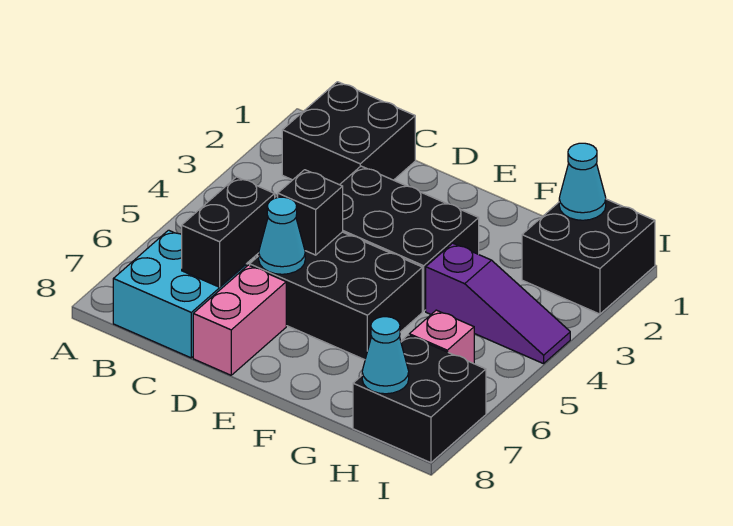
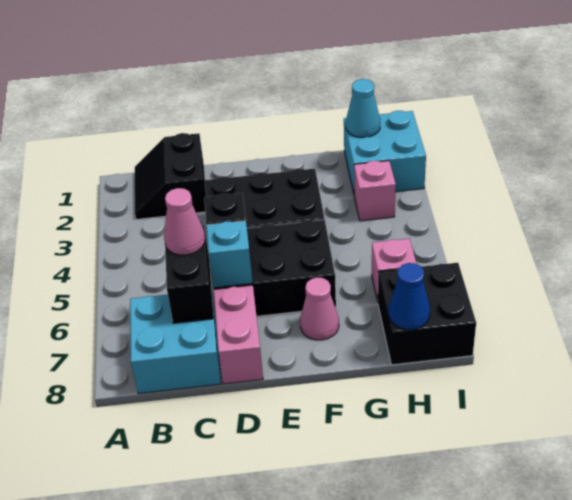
black 2x2 brick [282,82,415,185] -> black 2x2 slope [135,133,206,219]
none -> pink 1x1 cone [164,188,205,255]
cyan 1x1 cone [259,197,305,274] -> cyan 1x1 brick [206,221,253,288]
none -> pink 1x1 cone [300,277,339,340]
purple 1x3 slope [426,243,570,364] -> none
black 2x2 brick [522,199,655,314] -> cyan 2x2 brick [344,111,426,193]
none -> pink 1x1 brick [354,161,396,221]
cyan 1x1 cone [362,317,409,394] -> blue 1x1 cone [389,263,430,330]

